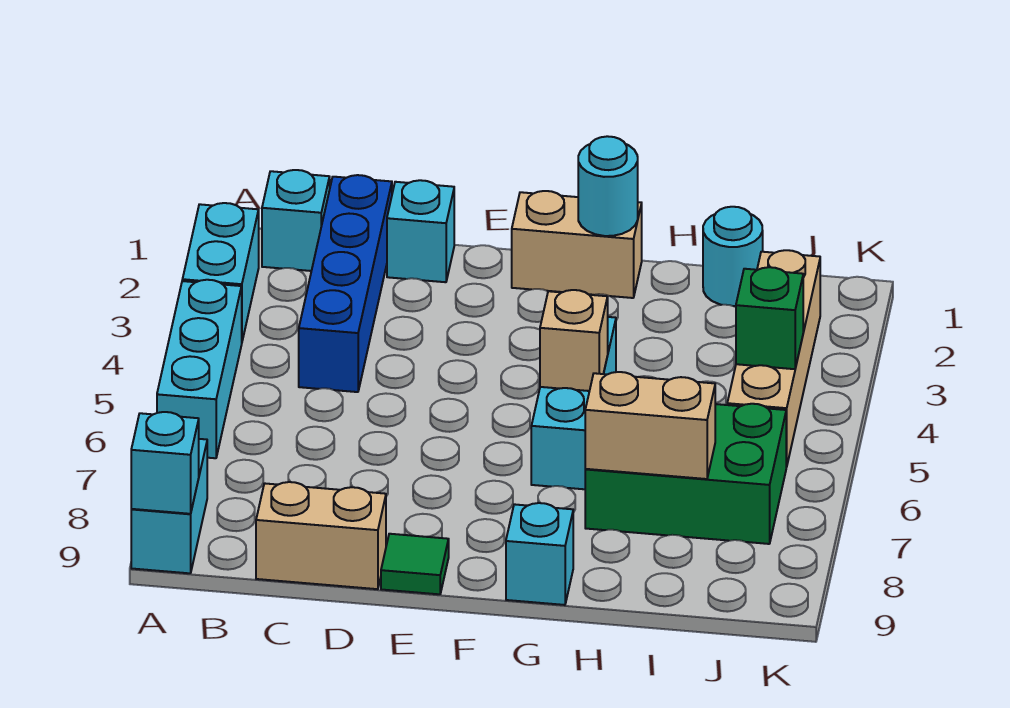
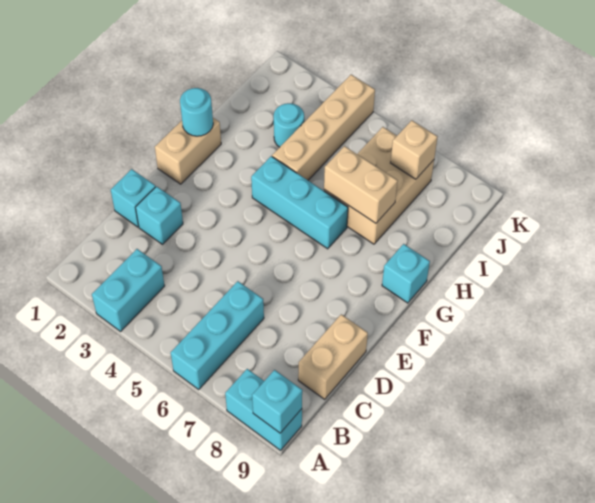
cyan 1x2 brick [182,203,259,341] -> cyan 1x2 brick turned to [92,249,165,331]
cyan 1x3 brick [157,280,242,458] -> cyan 1x3 brick turned to [171,281,264,389]
cyan 1x1 brick [262,170,330,271] -> cyan 1x1 brick moved to [135,186,183,244]
blue 1x4 brick [299,175,392,392] -> none
green 1x1 tile [381,534,449,594] -> none
tan 1x1 brick [540,290,608,391] -> tan 1x1 brick moved to [391,120,438,179]
green 2x3 brick [585,404,786,544] -> tan 2x3 brick [324,127,434,244]
tan 1x2 brick [585,372,715,479] -> tan 1x2 brick turned to [324,146,397,223]
cyan 1x1 round brick [703,207,763,306] -> cyan 1x1 round brick moved to [274,103,304,147]
tan 1x4 brick [727,250,820,467] -> tan 1x4 brick turned to [272,75,375,180]
green 1x1 brick [736,267,803,369] -> none

